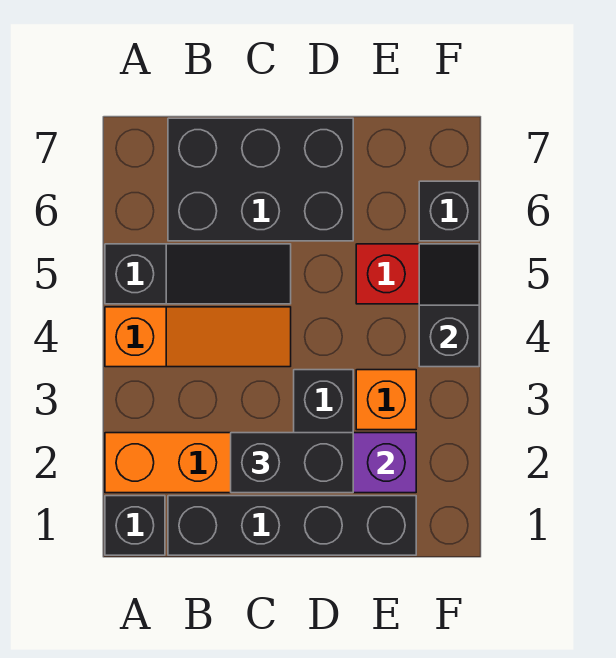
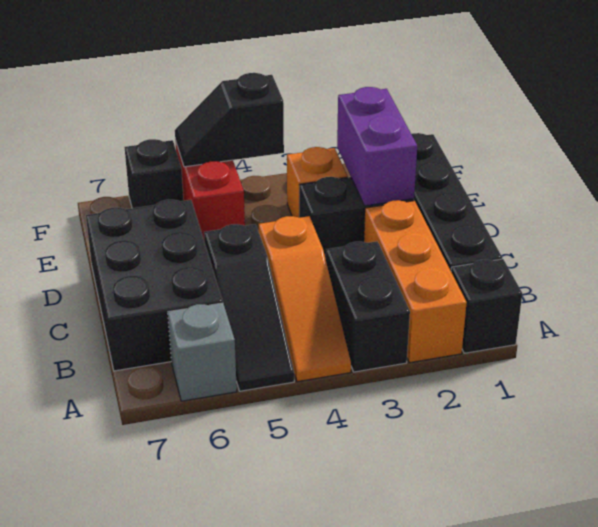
orange 1x3 slope [105,307,291,367] -> orange 1x3 slope turned to [259,216,351,382]
black 1x3 slope [105,244,291,304] -> black 1x3 slope turned to [204,224,294,391]
none -> grey 1x1 brick [168,303,237,401]
black 1x2 brick [231,433,353,493] -> black 1x2 brick moved to [326,241,410,372]

